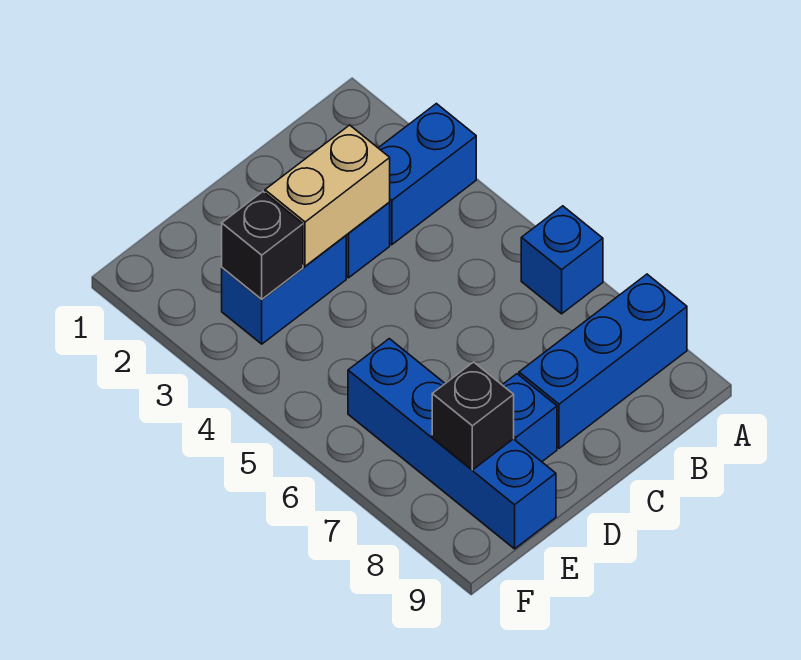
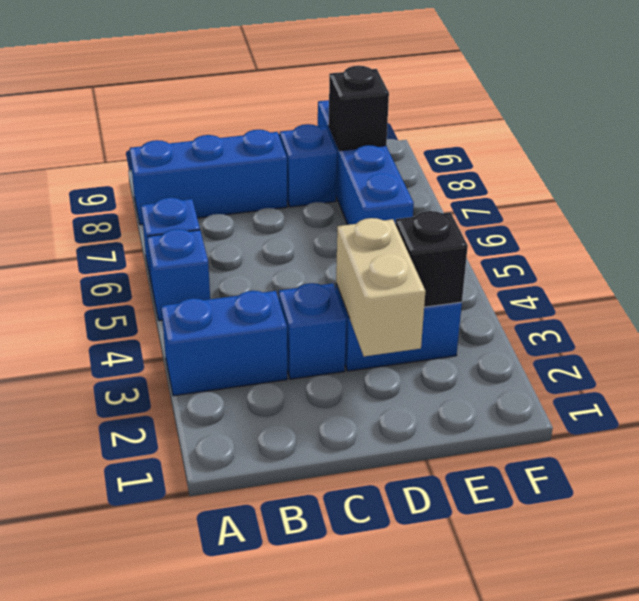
none -> blue 1x1 brick [147,229,210,321]
tan 1x2 brick [265,125,390,266] -> tan 1x2 brick turned to [336,218,425,356]

